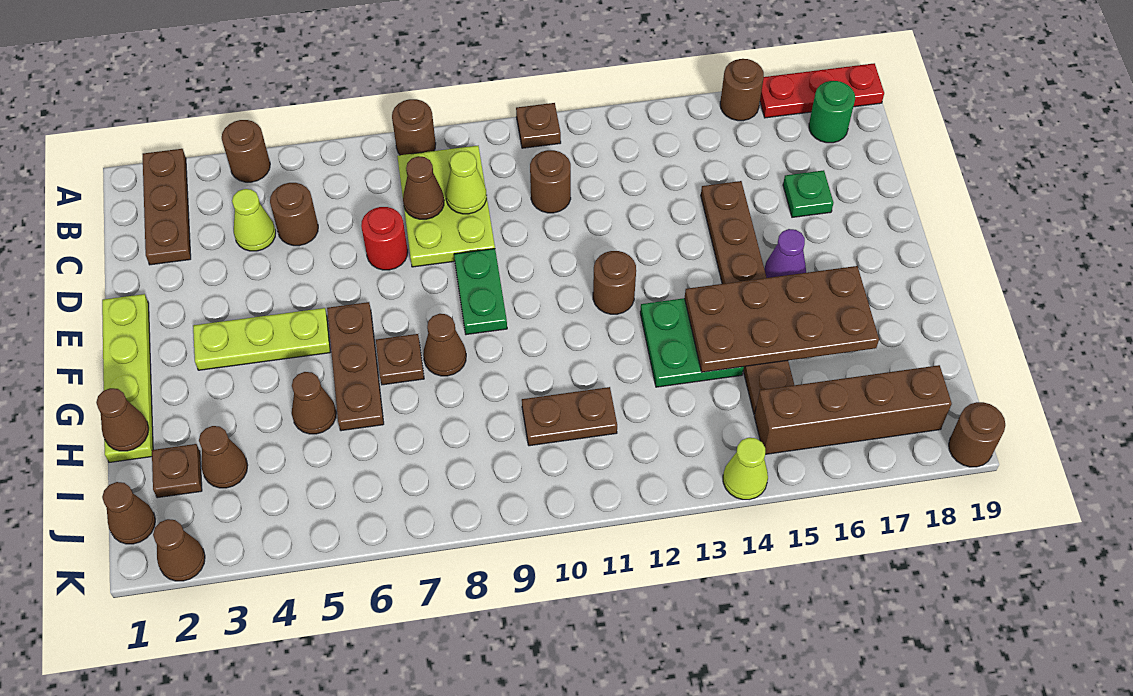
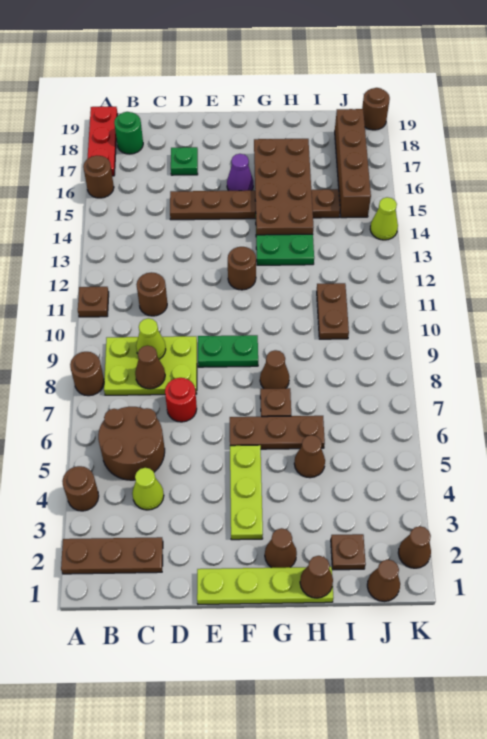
brown 1x1 round brick [270,183,318,246] -> brown 2x2 round brick [98,407,165,480]
brown 1x1 cone [199,426,248,488] -> brown 1x1 cone moved to [265,528,297,568]

